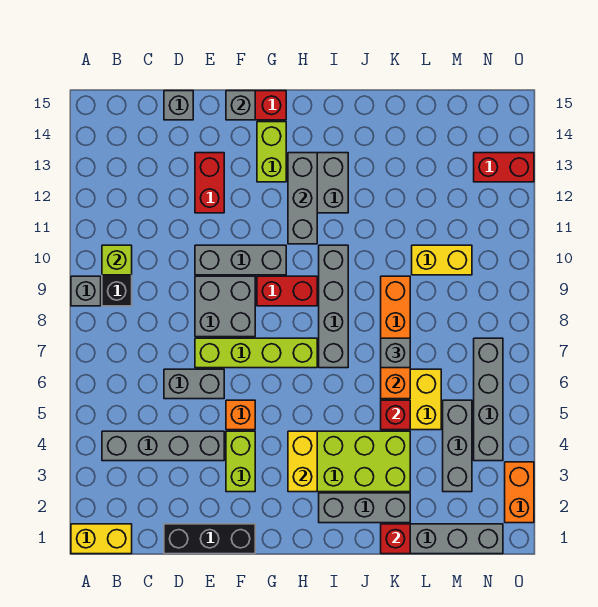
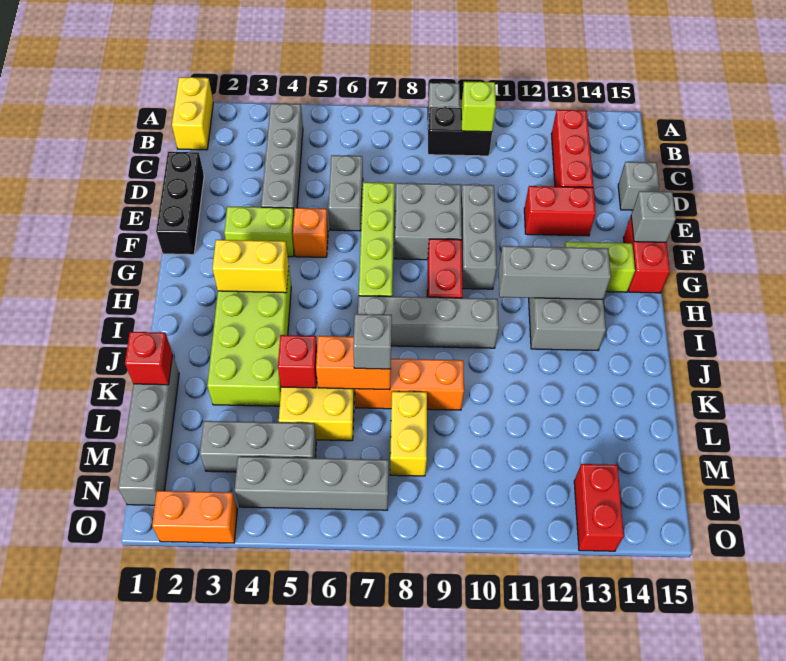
none -> red 1x3 brick [551,110,593,187]
grey 1x3 brick [319,493,410,523] -> none
yellow 1x2 brick [412,245,472,275] -> yellow 1x2 brick moved to [390,391,427,476]

